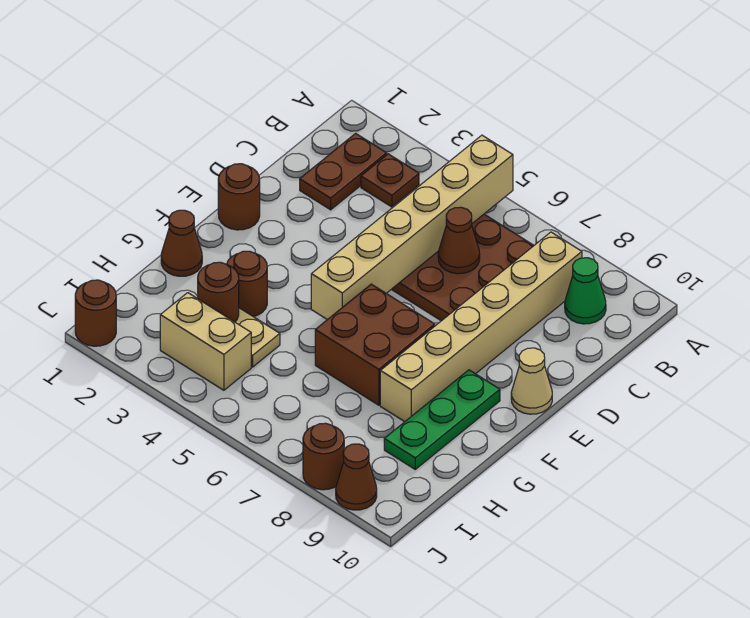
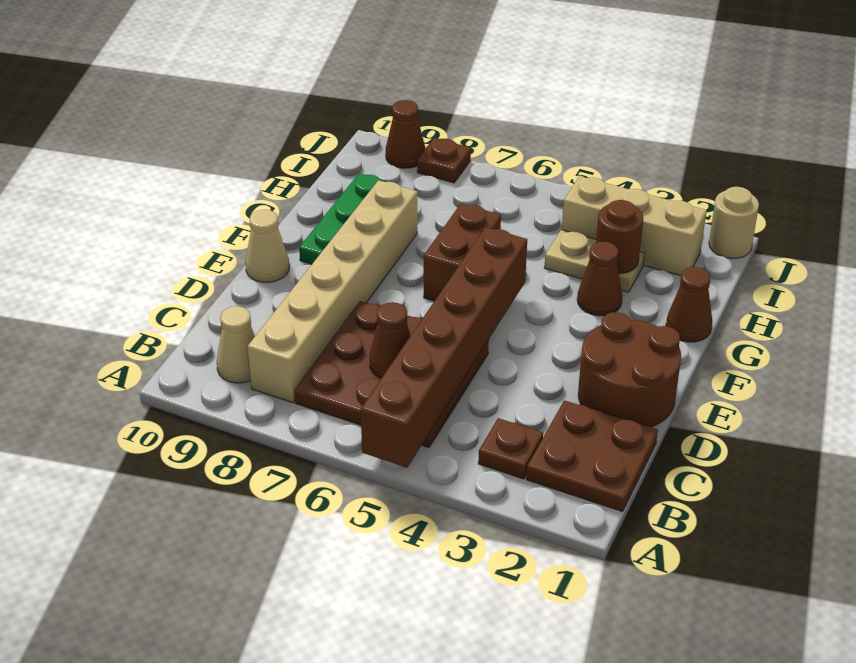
tan 1x6 brick [311,135,513,320] -> brown 1x6 brick [361,227,527,468]
brown 1x2 plate [300,133,387,210] -> brown 2x2 plate [526,400,658,512]
green 1x1 cone [565,258,606,324] -> tan 1x1 cone [217,306,255,383]
brown 1x1 round brick [218,164,260,230] -> brown 2x2 round brick [578,312,681,427]
brown 2x2 brick [315,284,435,405] -> brown 1x2 brick [424,204,501,301]
brown 1x1 round brick [227,251,267,317] -> brown 1x1 cone [577,242,622,316]
tan 1x2 brick [160,293,251,390] -> tan 1x3 brick [562,176,707,276]
brown 1x1 round brick [75,280,116,346] -> tan 1x1 round brick [709,187,759,258]
brown 1x1 round brick [303,423,344,490] -> brown 1x1 plate [417,138,471,183]

